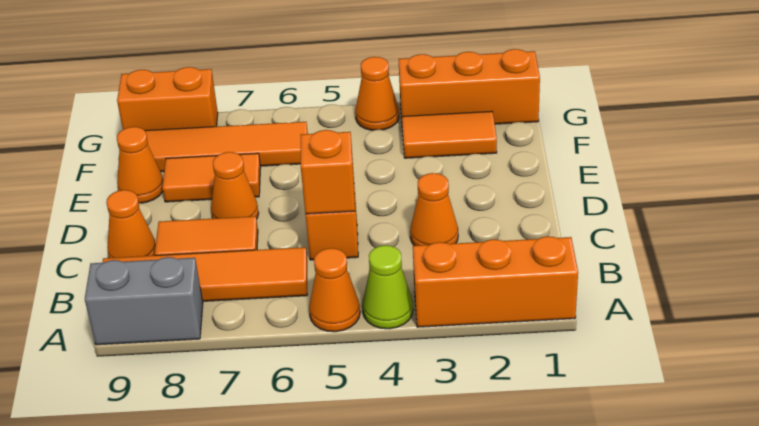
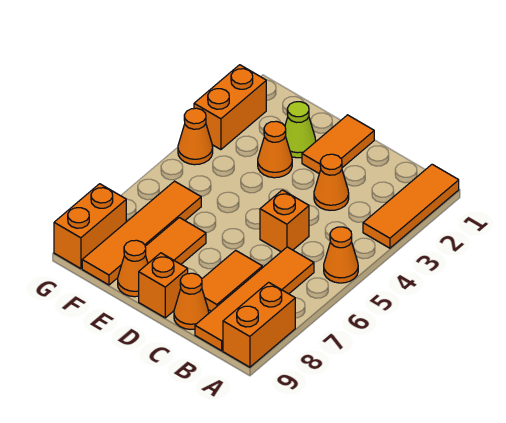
orange 1x3 brick [413,236,578,327] -> orange 1x3 tile [363,164,459,248]
lime 1x1 cone [362,245,413,329] -> lime 1x1 cone moved to [285,102,316,158]
grey 1x2 brick [85,257,203,345] -> orange 1x2 brick [223,282,295,367]
orange 1x1 brick [301,130,355,214] -> orange 1x1 brick moved to [139,253,188,318]
orange 1x1 cone [211,152,259,219] -> orange 1x1 cone moved to [258,121,292,178]
orange 1x2 tile [402,111,497,158] -> orange 1x2 tile moved to [302,115,374,173]
orange 1x3 brick [399,49,540,124] -> orange 1x2 brick [194,65,266,150]

